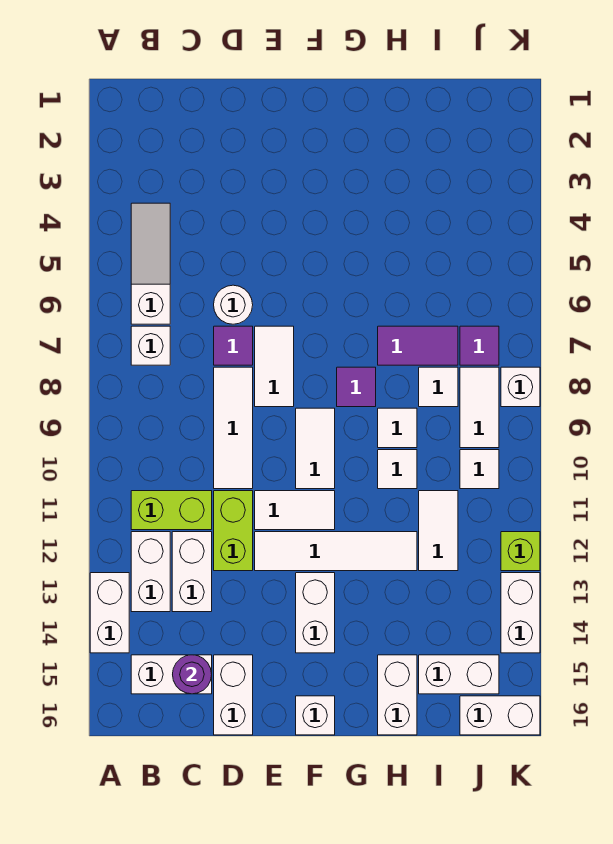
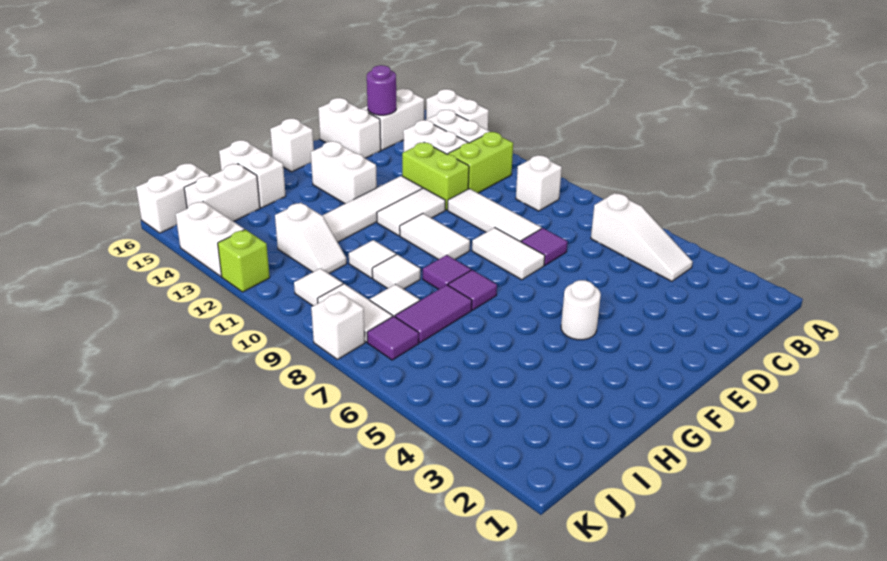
white 1x1 brick [131,326,170,365] -> white 1x1 brick moved to [516,155,562,211]
white 1x1 round brick [214,285,253,324] -> white 1x1 round brick moved to [561,280,601,340]
none -> purple 1x1 tile [448,270,497,310]
white 1x2 tile [419,491,458,571] -> white 1x2 slope [275,203,347,273]

